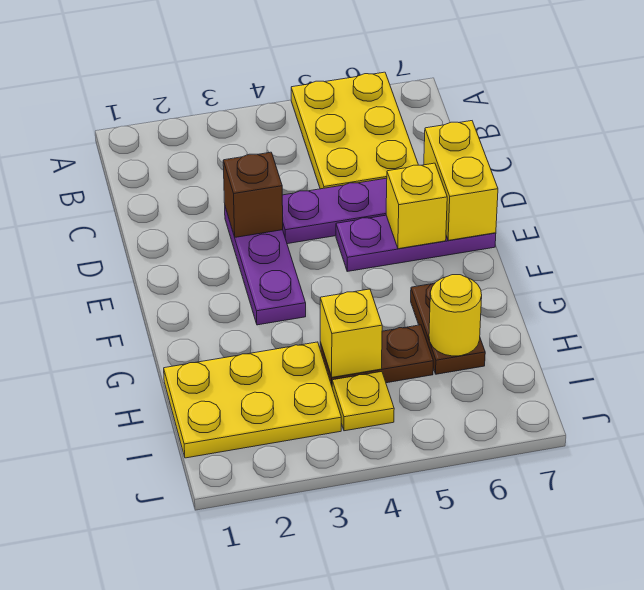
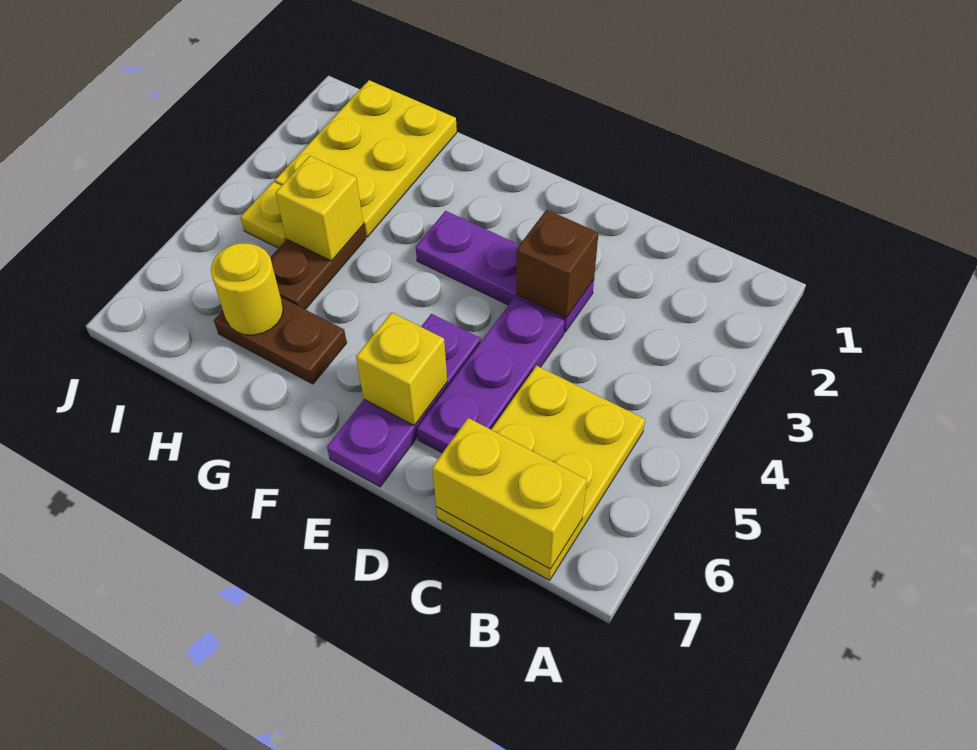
yellow 2x3 plate [291,72,418,189] -> yellow 2x3 plate turned to [436,366,645,580]
yellow 1x2 brick [424,121,498,240] -> yellow 1x2 brick moved to [432,418,587,569]

